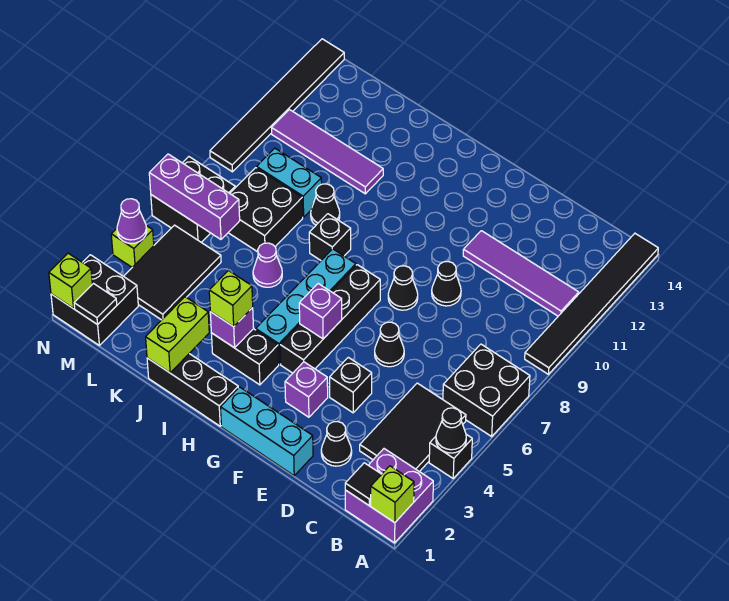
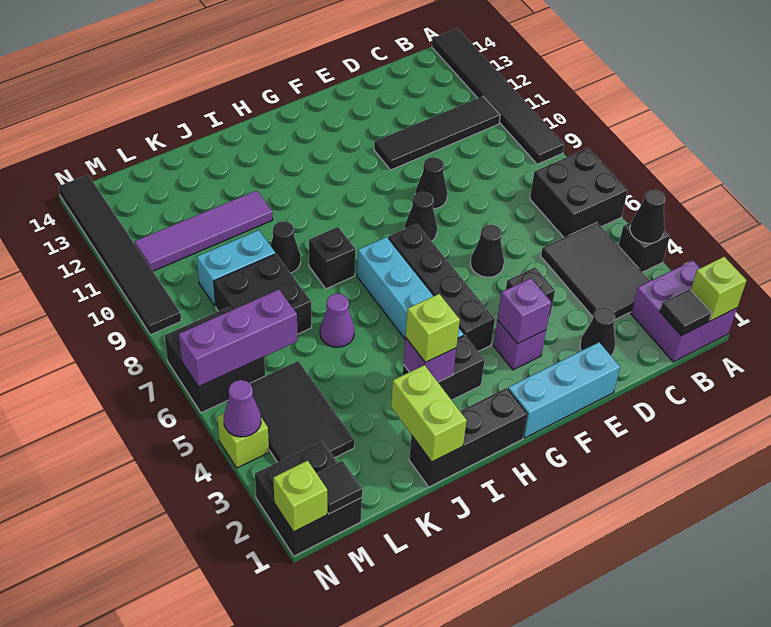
purple 1x4 tile [463,231,579,316] -> black 1x4 tile [374,96,500,170]
purple 1x1 brick [299,284,342,339] -> purple 1x1 brick moved to [498,278,551,344]

